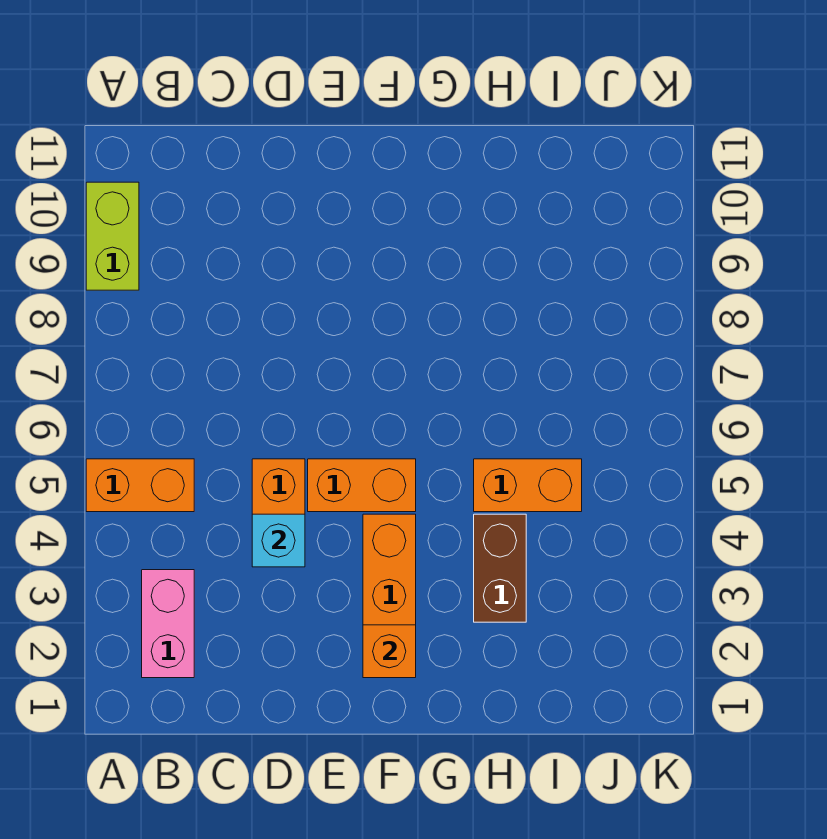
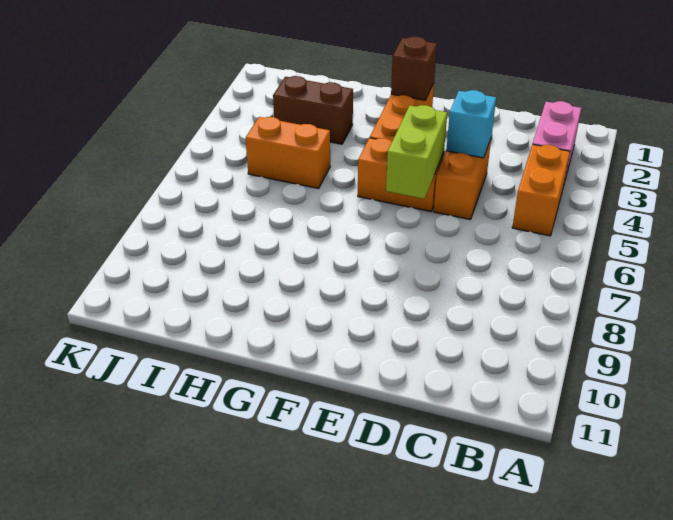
orange 1x2 brick [86,459,194,512] -> orange 1x2 brick turned to [512,144,570,236]
lime 1x2 brick [86,182,139,290] -> lime 1x2 brick moved to [386,105,447,199]
orange 1x1 brick [363,625,416,678] -> brown 1x1 brick [391,37,437,100]
brown 1x2 brick [474,514,526,622] -> brown 1x2 brick turned to [273,76,353,144]

